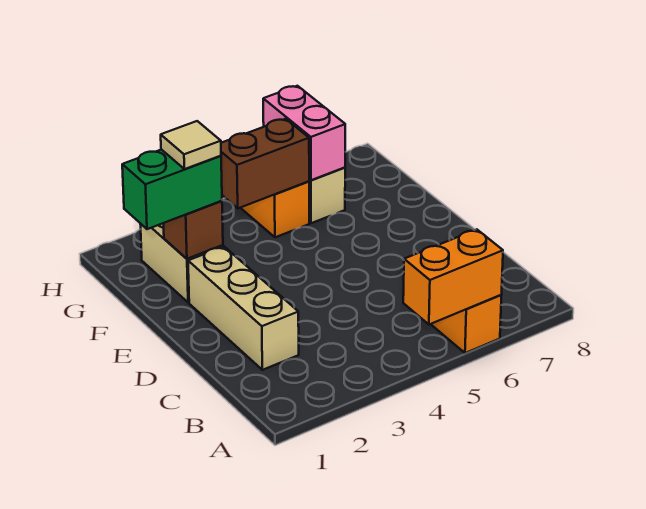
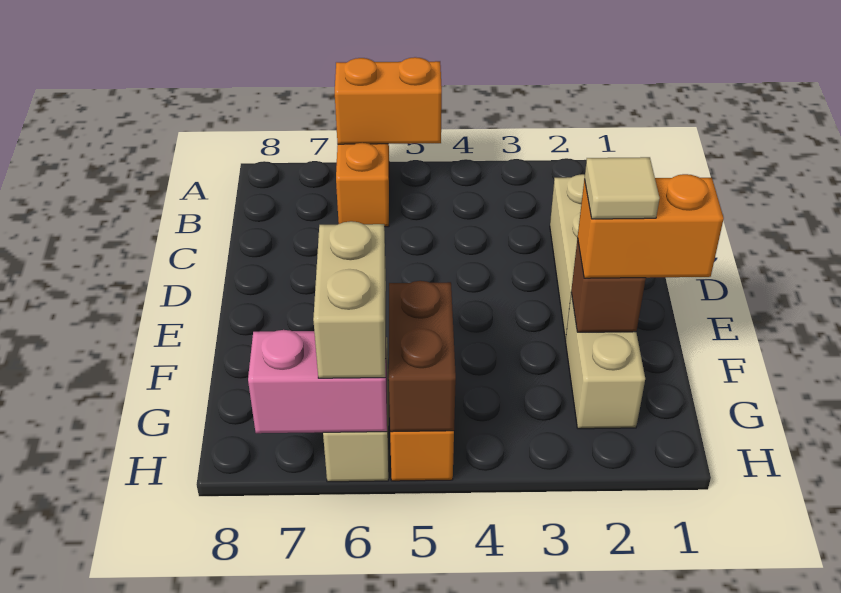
green 1x2 brick [122,149,222,229] -> orange 1x2 brick [578,174,724,278]
brown 1x2 brick [221,119,309,208] -> brown 1x2 brick turned to [389,281,456,432]
pink 1x2 brick [263,86,345,180] -> pink 1x2 brick turned to [248,330,387,433]
none -> tan 1x2 brick [313,221,386,378]

